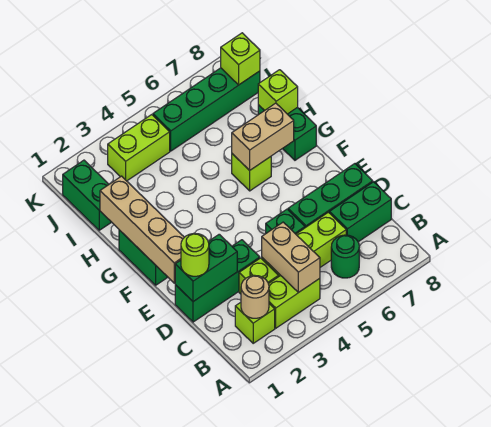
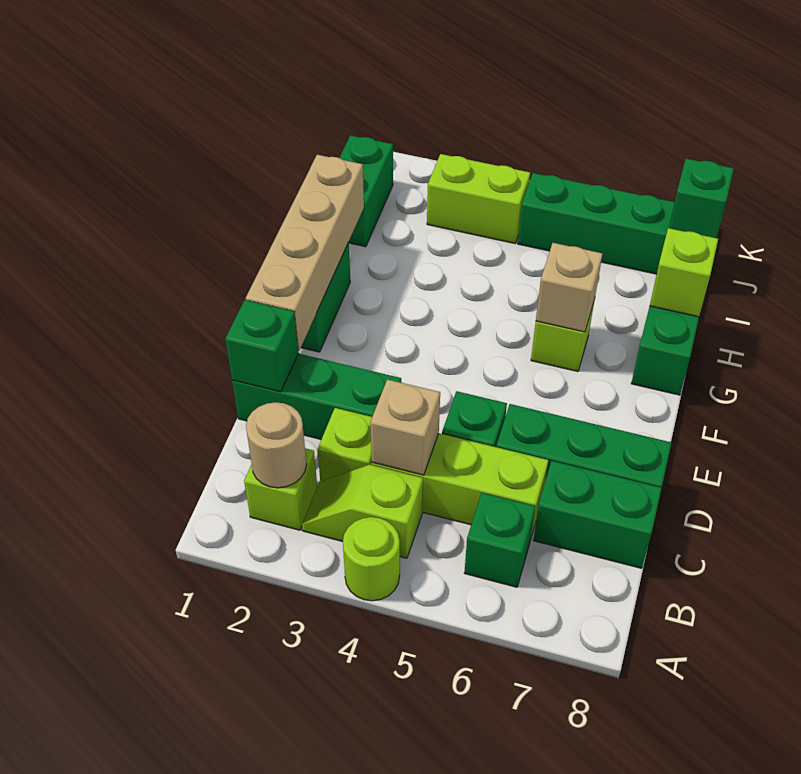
lime 1x2 brick [269,275,320,328] -> lime 1x2 slope [302,465,423,558]
tan 1x2 brick [262,222,320,293] -> tan 1x1 brick [370,379,440,475]
green 1x1 round brick [331,235,359,278] -> green 1x1 brick [464,493,535,587]
green 1x2 brick [175,234,237,302] -> green 1x1 brick [226,300,298,392]
lime 1x1 round brick [181,233,209,276] -> lime 1x1 round brick moved to [343,517,400,601]
tan 1x2 brick [232,103,294,170] -> tan 1x1 brick [536,243,602,332]
lime 1x1 brick [221,33,260,85] -> green 1x1 brick [669,159,734,238]

